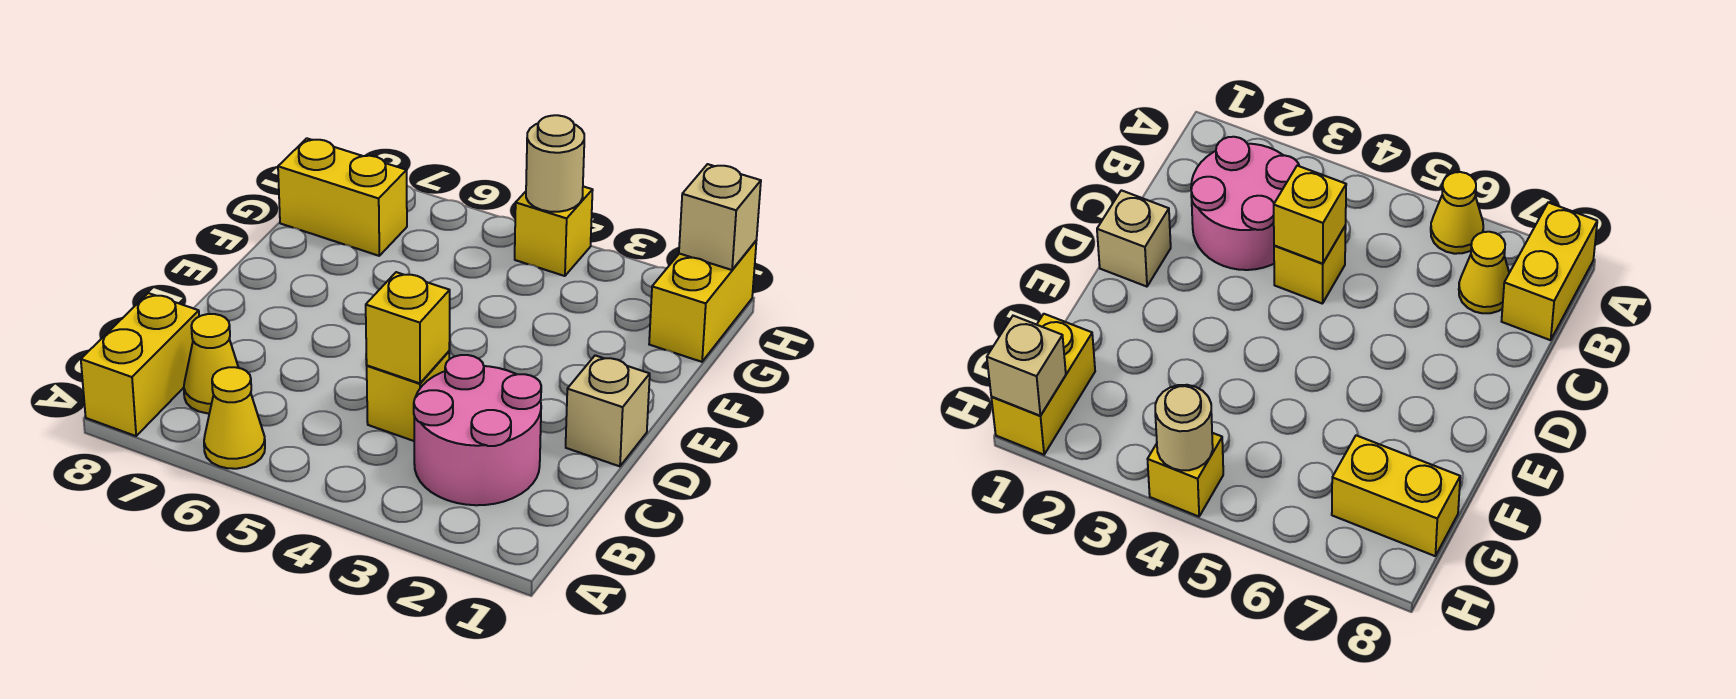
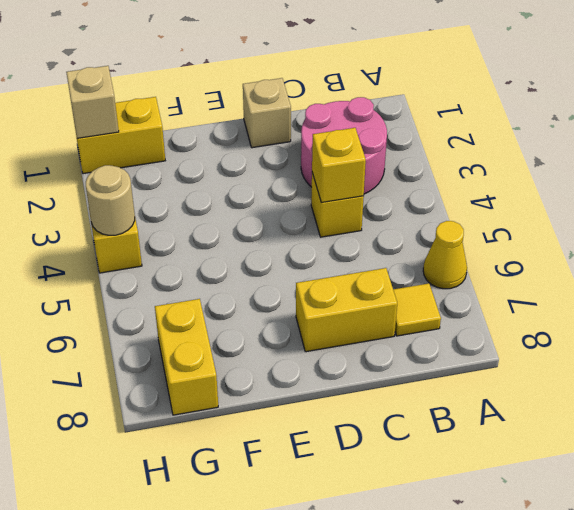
yellow 1x2 brick [81,293,199,436] -> yellow 1x2 brick moved to [296,268,397,352]
yellow 1x1 cone [184,314,239,413] -> yellow 1x1 tile [393,283,441,336]

